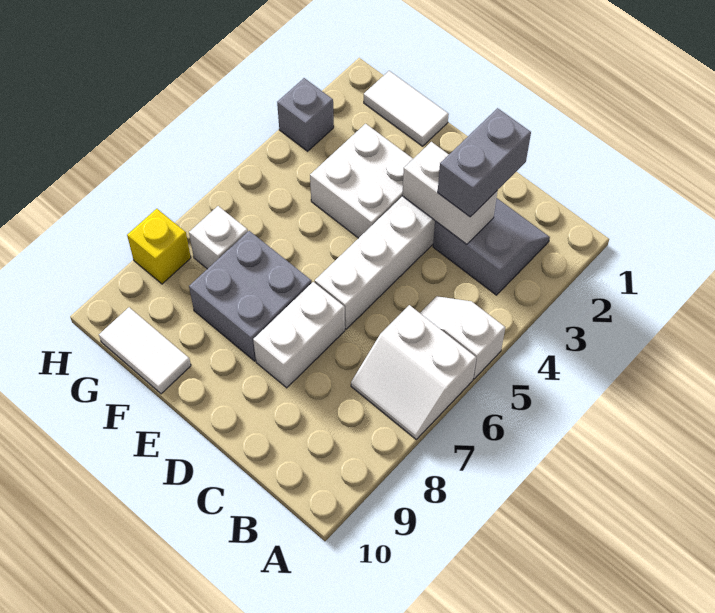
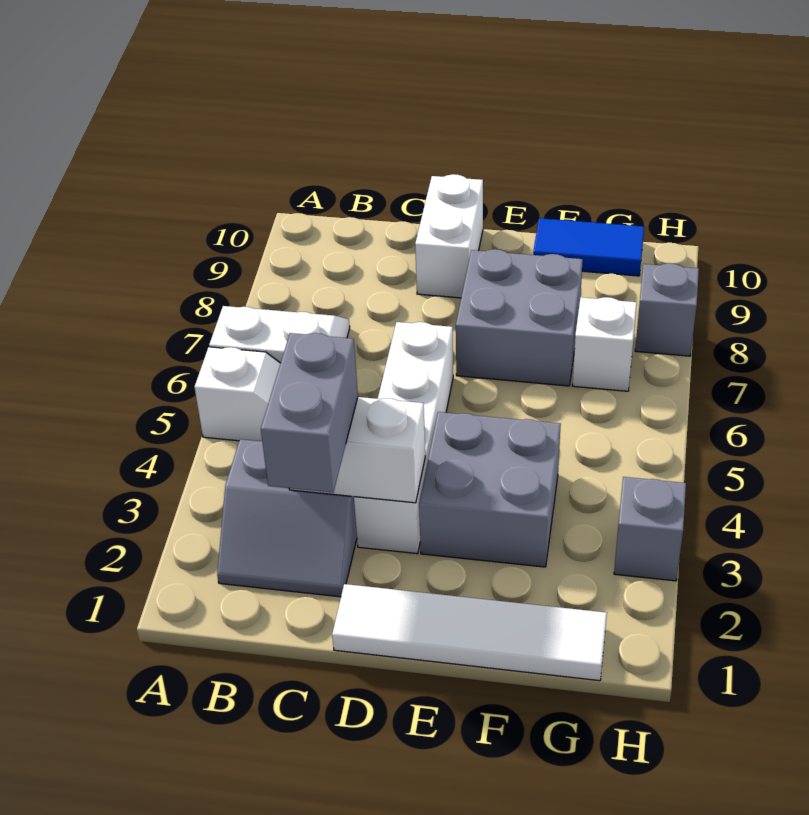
white 1x2 brick [253,282,345,388] -> white 1x2 brick moved to [415,174,483,298]
white 2x2 brick [310,124,413,238] -> grey 2x2 brick [419,412,561,567]
white 1x2 tile [364,71,449,146] -> white 1x4 tile [332,584,607,681]
white 1x2 tile [99,307,191,394] -> blue 1x2 tile [533,218,644,276]
yellow 1x1 brick [127,209,191,284] -> grey 1x1 brick [635,263,699,356]

